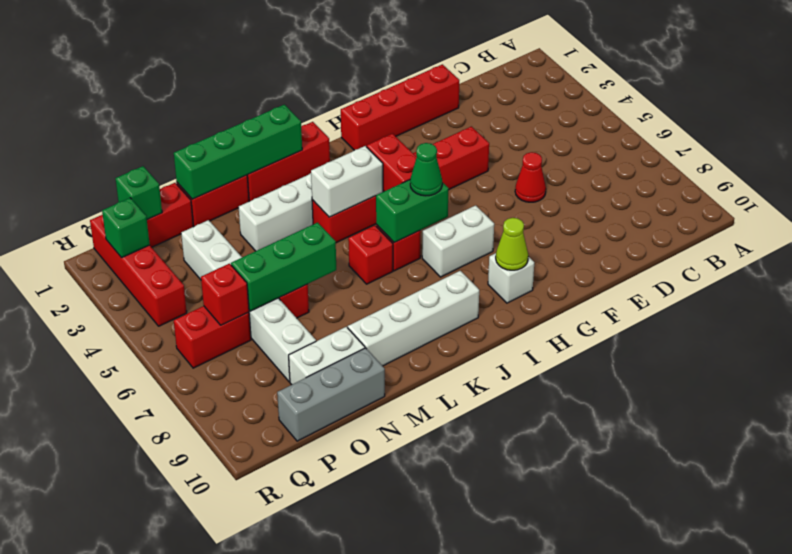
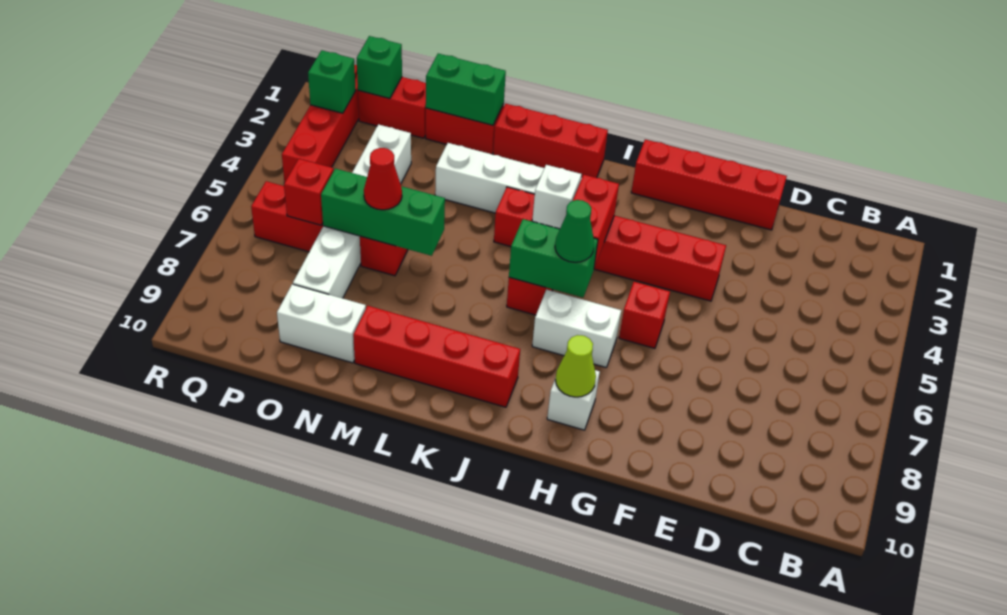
red 1x1 cone [515,152,546,202] -> red 1x1 cone moved to [364,148,402,210]
white 1x2 brick [311,146,383,217] -> white 1x1 brick [532,165,581,229]
white 1x4 brick [348,271,479,366] -> red 1x4 brick [353,306,520,407]
green 1x4 brick [174,105,302,199] -> green 1x2 brick [426,54,506,125]
red 1x1 brick [348,225,393,284] -> red 1x1 brick moved to [619,282,670,348]
grey 1x3 brick [277,348,385,441] -> none

